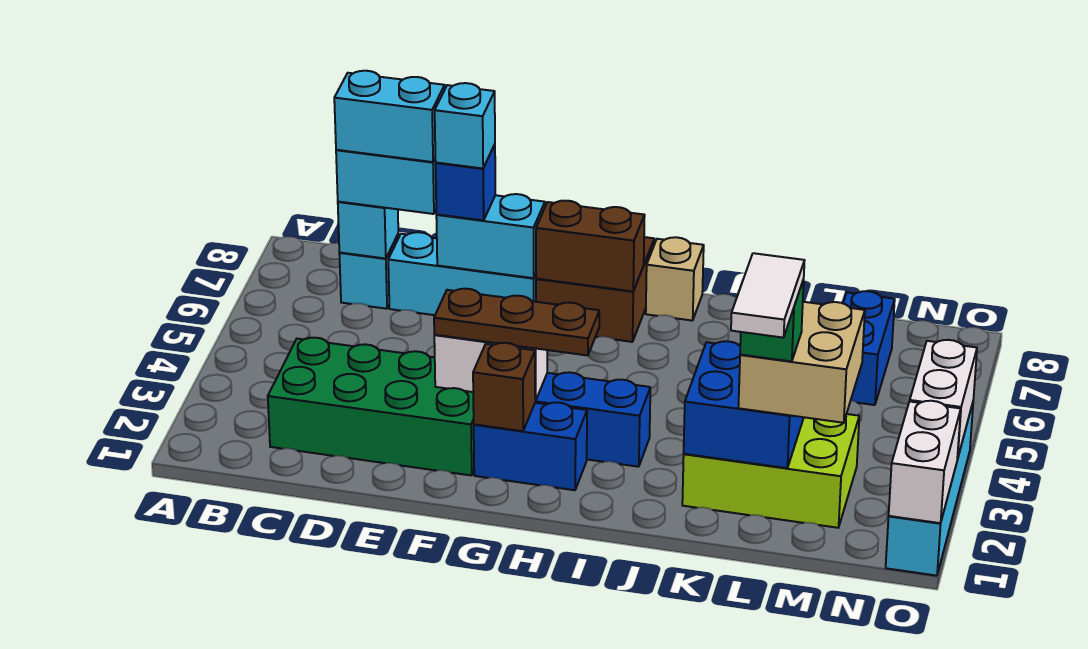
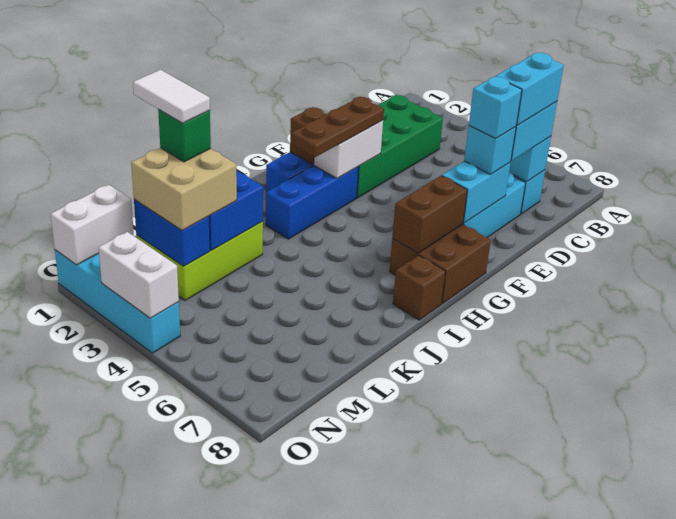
blue 1x1 brick [436,144,495,220] -> cyan 1x1 brick [464,126,516,174]
tan 1x1 brick [646,237,704,321] -> brown 1x1 brick [393,255,446,320]
blue 1x2 brick [843,291,895,405] -> blue 1x2 brick moved to [134,199,210,266]
white 1x2 brick [889,401,961,523] -> white 1x2 brick turned to [50,185,134,265]

